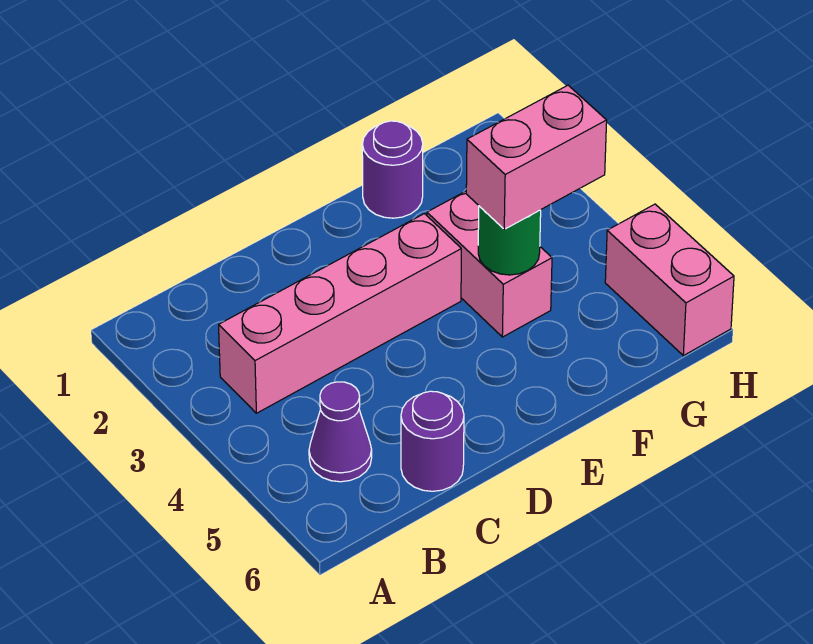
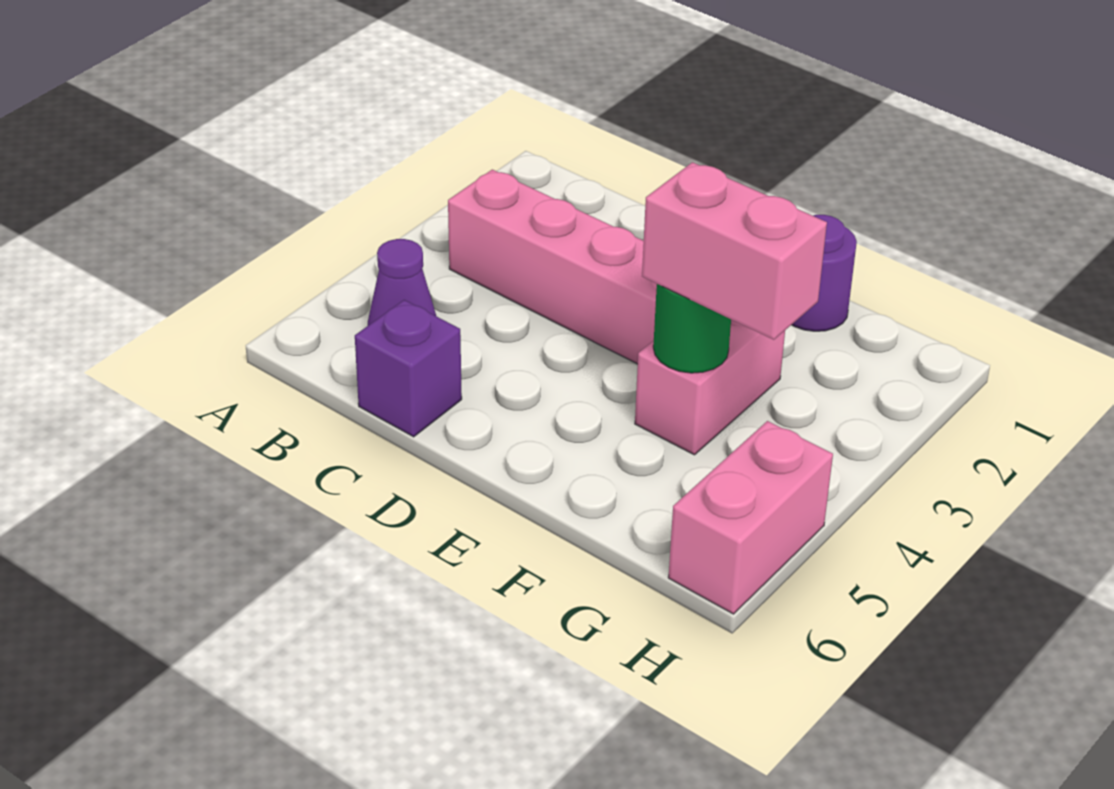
purple 1x1 round brick [401,391,464,491] -> purple 1x1 brick [355,300,462,437]

